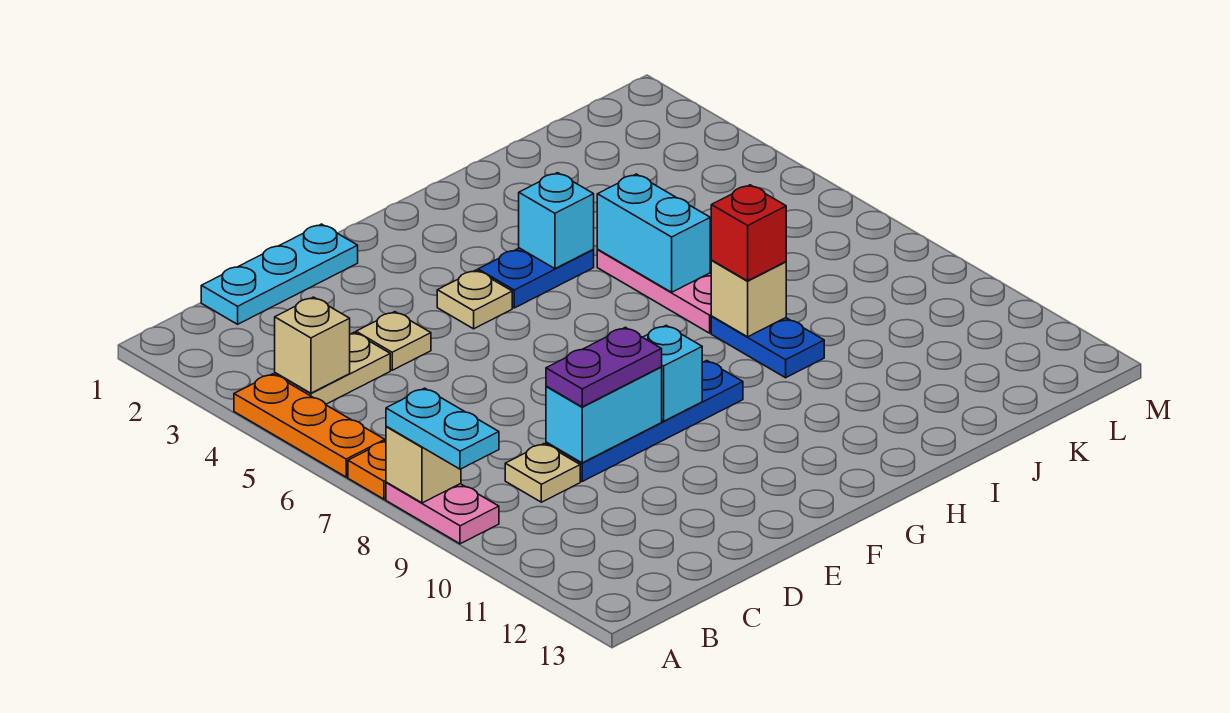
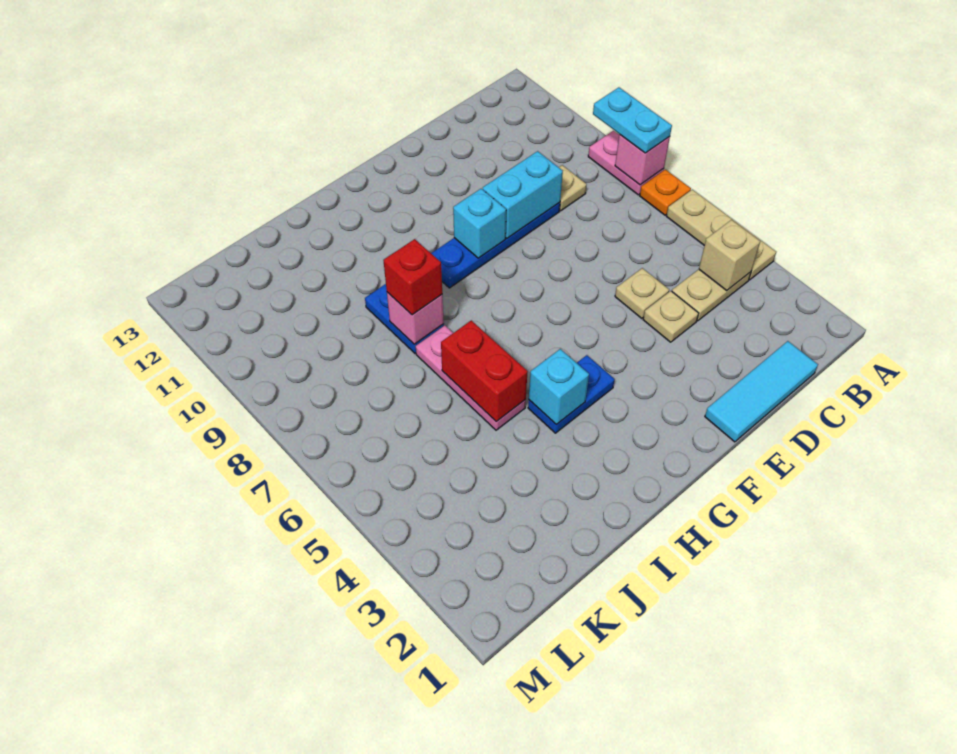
orange 1x3 plate [234,374,385,477] -> tan 1x3 plate [666,189,776,280]
tan 1x1 brick [386,426,461,503] -> pink 1x1 brick [615,135,670,185]
cyan 1x3 plate [201,224,358,324] -> cyan 1x3 tile [705,341,818,442]
purple 1x2 plate [546,327,662,407] -> none
tan 1x1 plate [437,270,512,329] -> tan 1x1 plate moved to [615,268,669,318]
cyan 1x2 brick [597,174,710,292] -> red 1x2 brick [441,320,528,422]
tan 1x1 brick [711,261,786,337] -> pink 1x1 brick [387,292,444,344]

